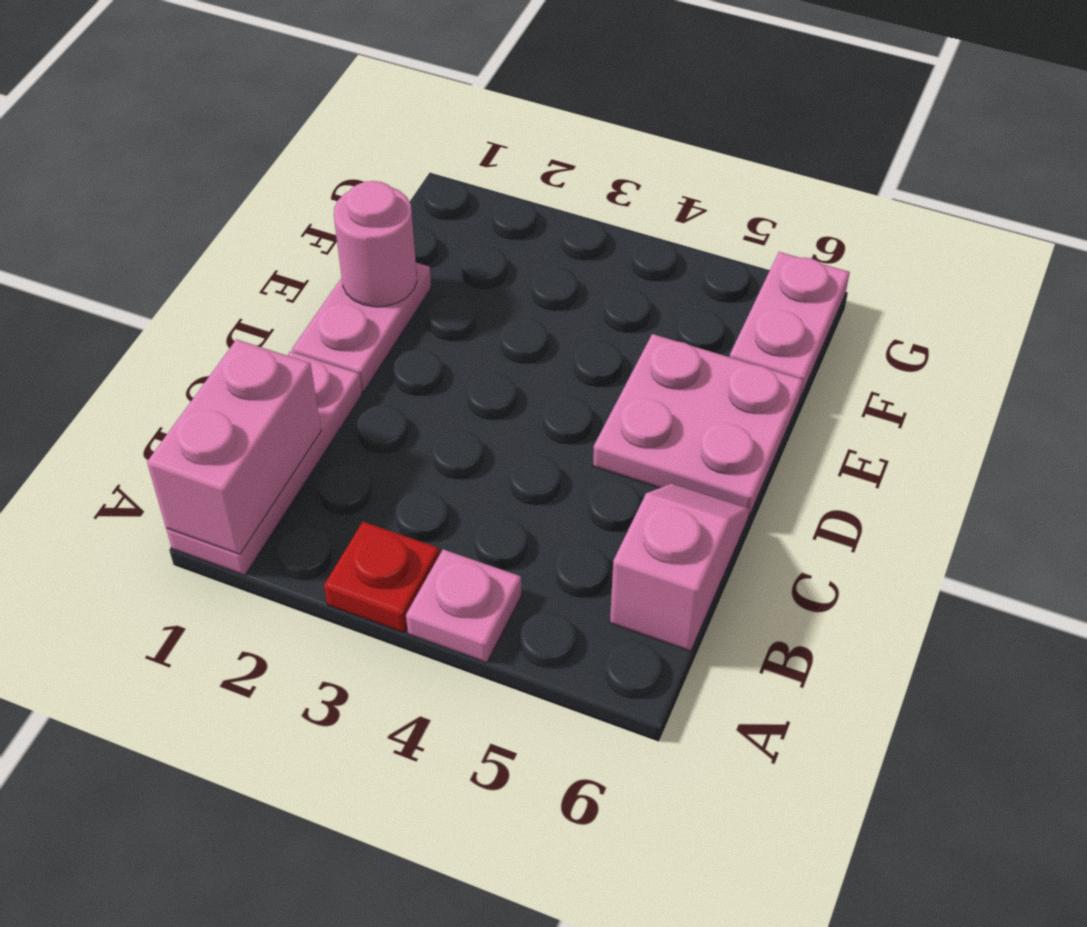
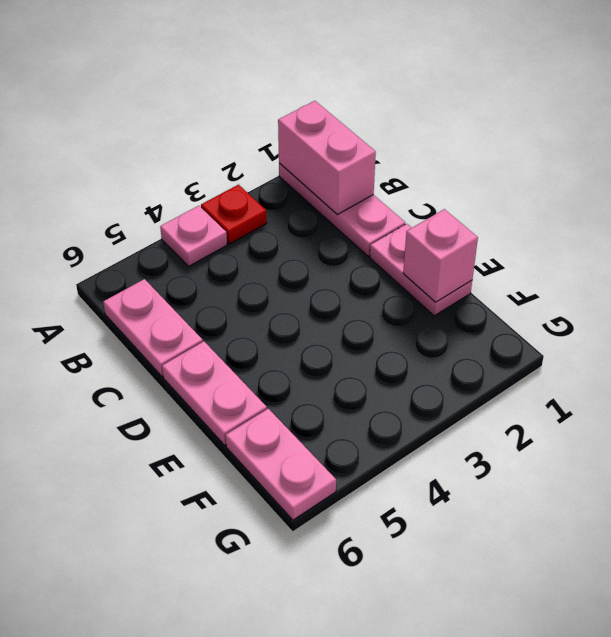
pink 1x2 slope [610,484,749,651] -> pink 1x2 plate [103,279,203,377]
pink 2x2 plate [593,334,803,517] -> pink 1x2 plate [162,341,267,445]
pink 1x1 round brick [334,181,417,307] -> pink 1x1 brick [403,209,478,302]

